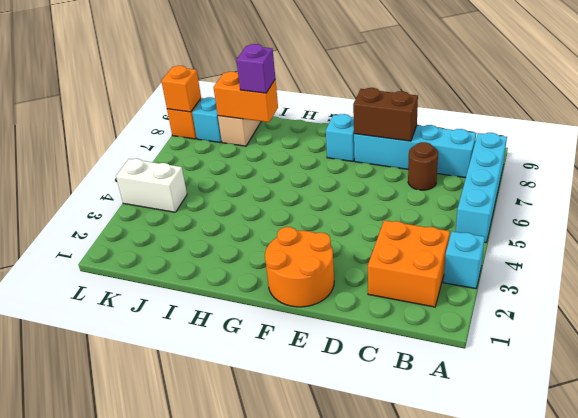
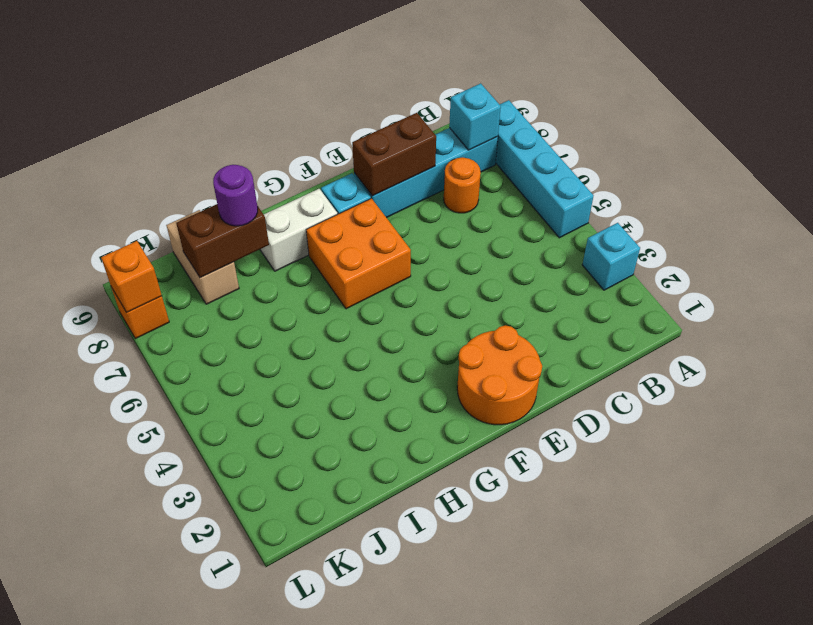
orange 2x2 brick [368,220,450,307] -> orange 2x2 brick moved to [306,198,411,309]
brown 1x1 round brick [408,142,438,190] -> orange 1x1 round brick [444,157,481,213]
orange 1x2 brick [213,72,278,122] -> brown 1x2 brick [176,204,269,278]
purple 1x1 brick [236,44,275,93] -> purple 1x1 round brick [213,165,258,226]
white 1x2 brick [116,159,187,212] -> white 1x2 brick moved to [260,189,337,271]
cyan 1x1 brick [192,97,222,143] -> cyan 1x1 brick moved to [449,83,501,150]

